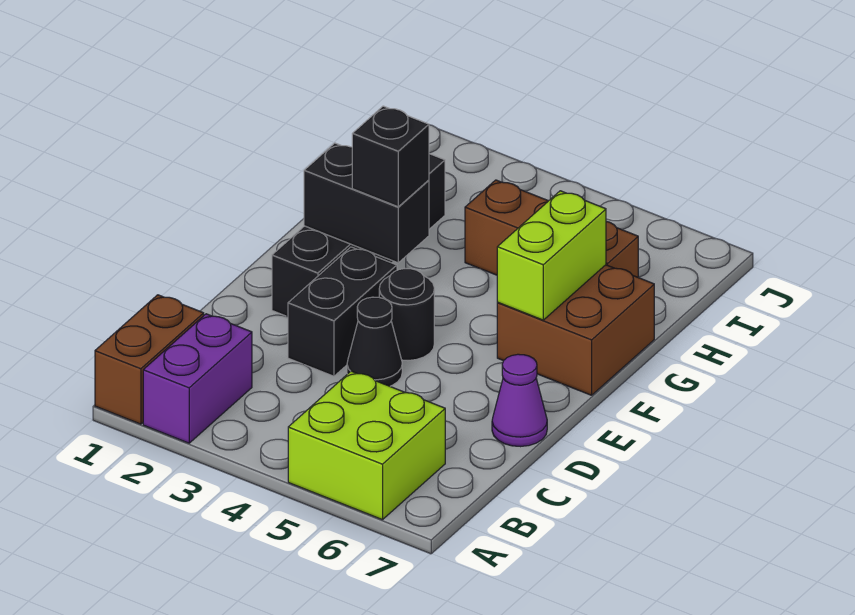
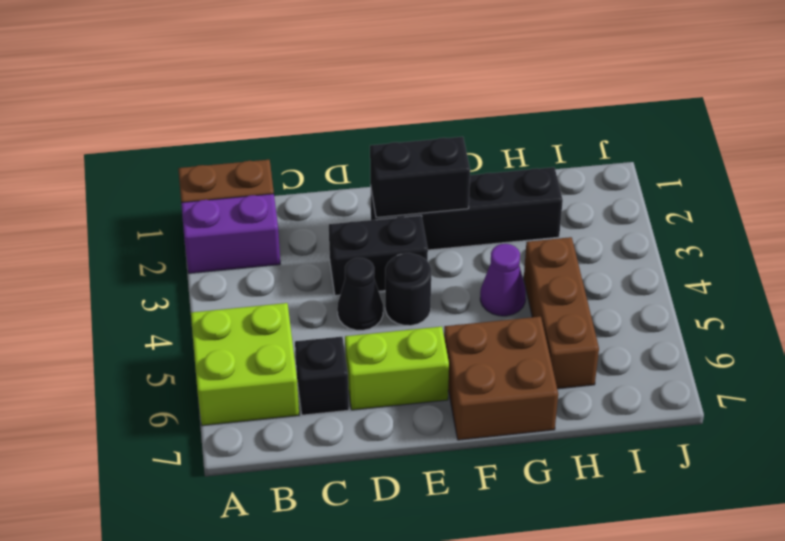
purple 1x1 cone [492,354,547,447] -> purple 1x1 cone moved to [480,244,526,316]
black 1x2 brick [304,143,429,263] -> black 1x2 brick turned to [370,137,470,218]
black 1x1 brick [352,106,429,207] -> black 1x1 brick moved to [295,337,349,415]
lime 1x2 brick [497,191,606,320] -> lime 1x2 brick moved to [345,326,449,410]

